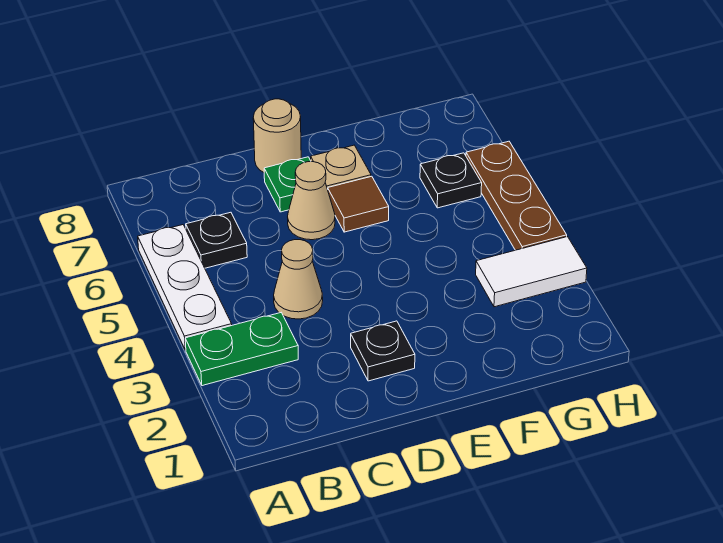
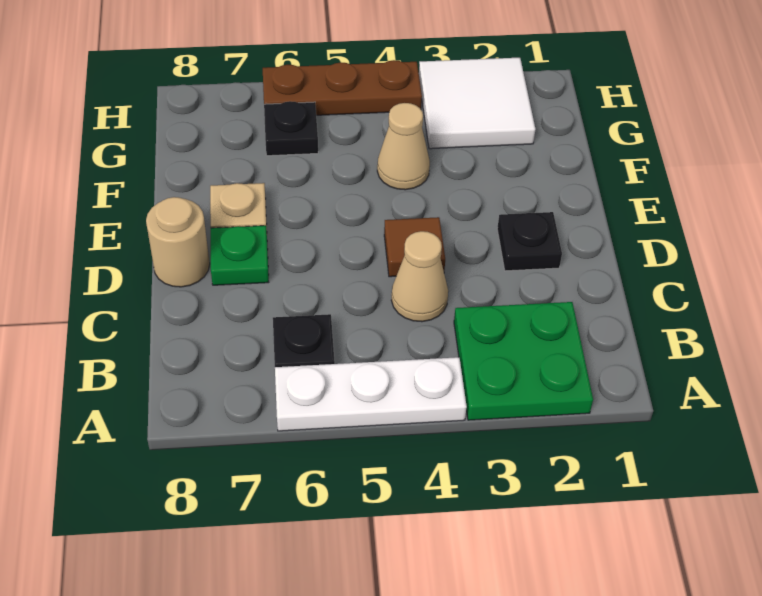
green 1x2 plate [185,313,298,386] -> green 2x2 plate [454,302,593,420]
tan 1x1 cone [288,162,335,240] -> tan 1x1 cone moved to [377,103,430,190]
brown 1x1 tile [328,176,389,232] -> brown 1x1 tile moved to [384,217,445,277]
white 1x2 tile [476,237,587,307] -> white 2x2 tile [419,58,536,149]

